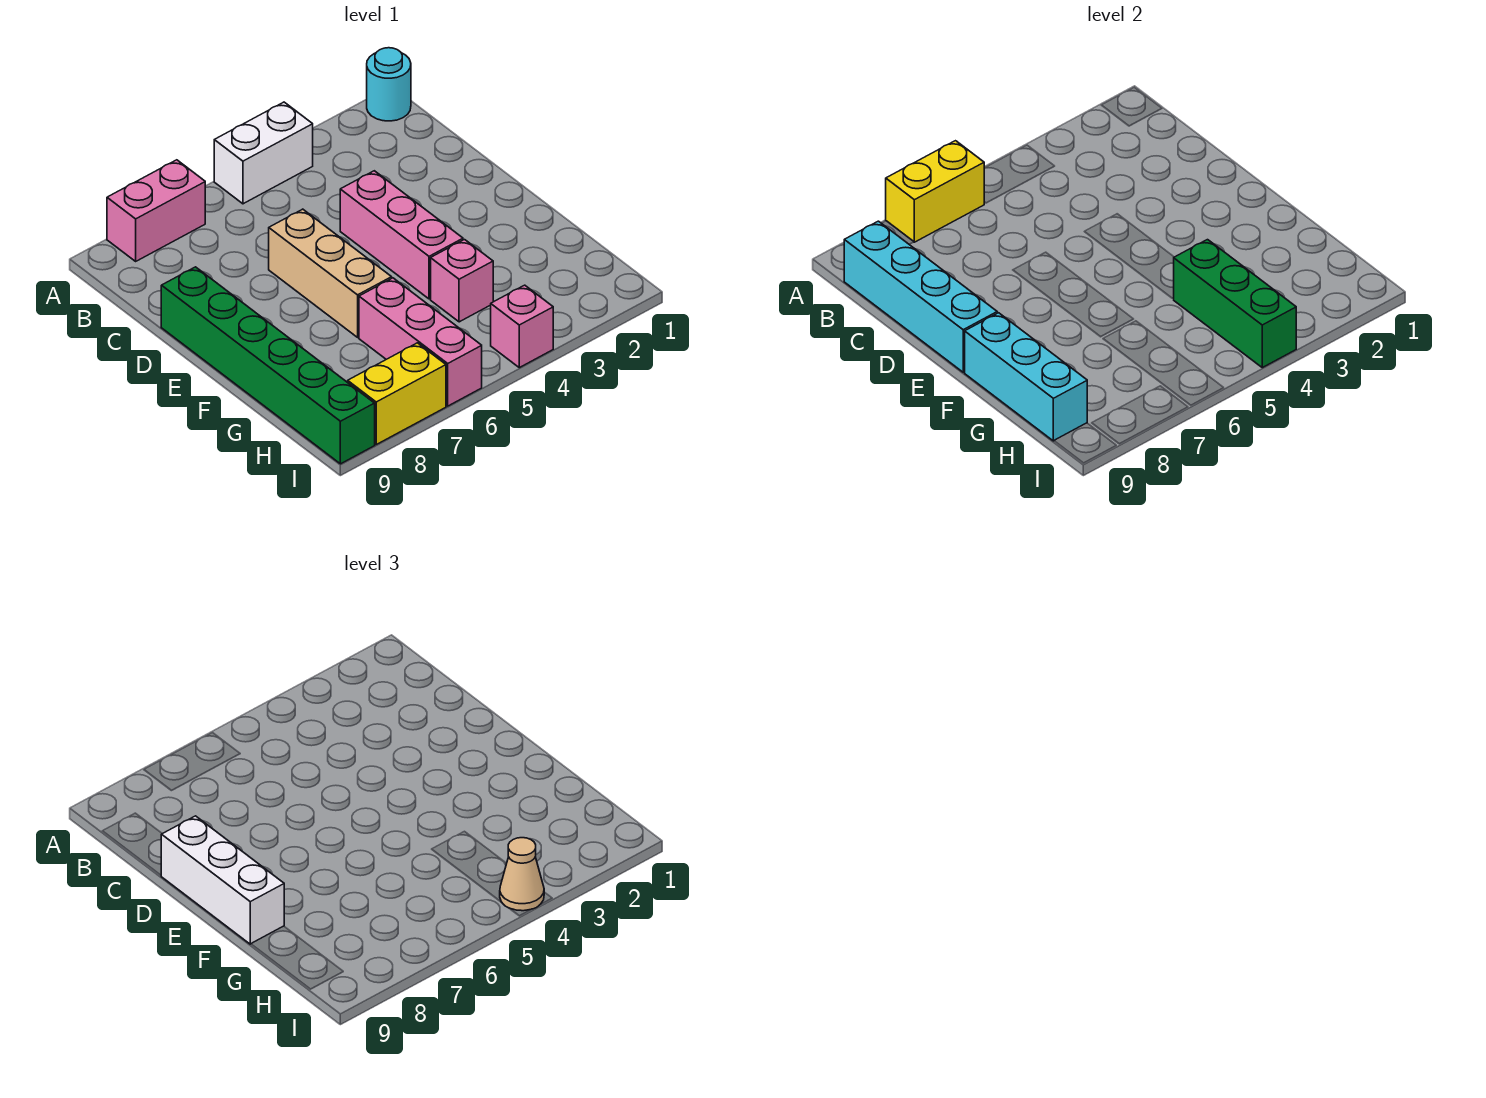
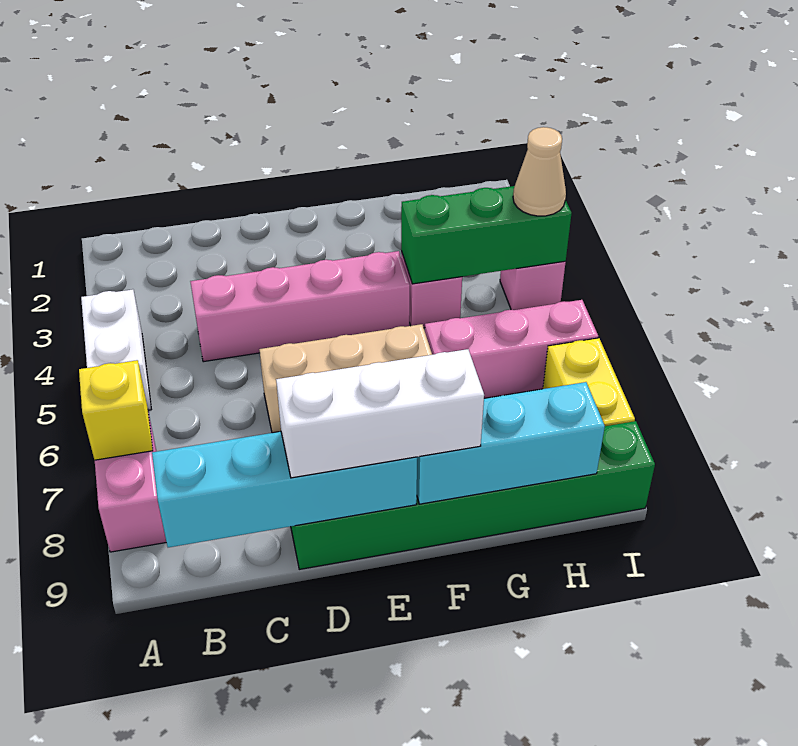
cyan 1x1 round brick [367,48,411,121] -> none
yellow 1x2 brick [886,141,984,242] -> yellow 1x1 brick [79,360,153,460]
pink 1x3 brick [340,171,463,299] -> pink 1x4 brick [190,251,410,362]

